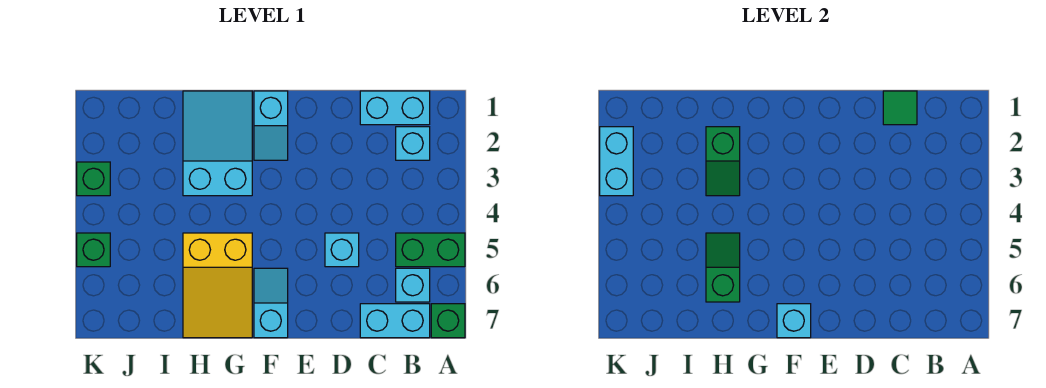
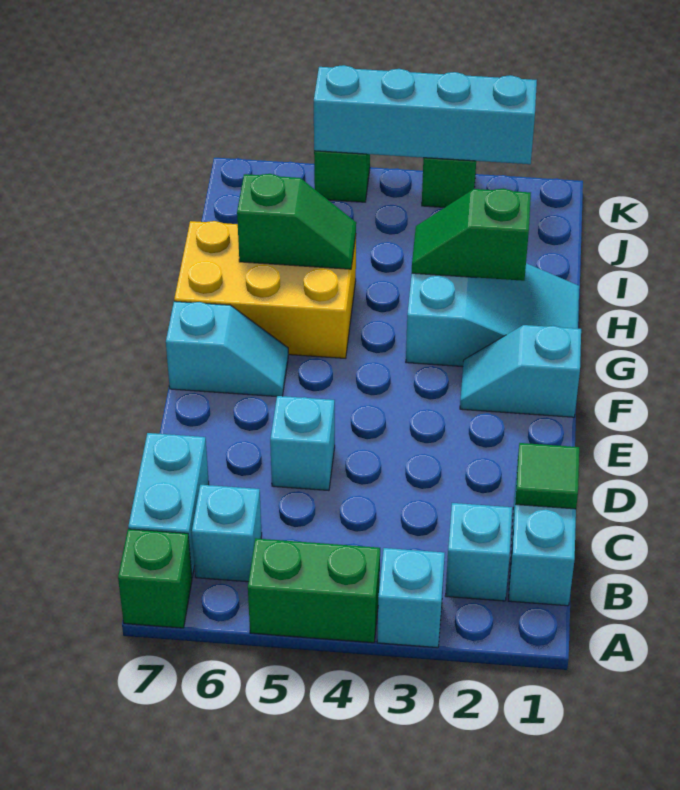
green 1x2 brick [396,233,465,267] -> green 1x2 brick turned to [248,538,380,643]
cyan 1x1 brick [777,304,811,338] -> cyan 1x1 brick moved to [377,548,445,648]
yellow 2x3 slope [183,233,252,338] -> yellow 2x3 brick [174,221,356,358]
cyan 1x2 brick [600,127,633,196] -> cyan 1x4 brick [314,65,537,164]

